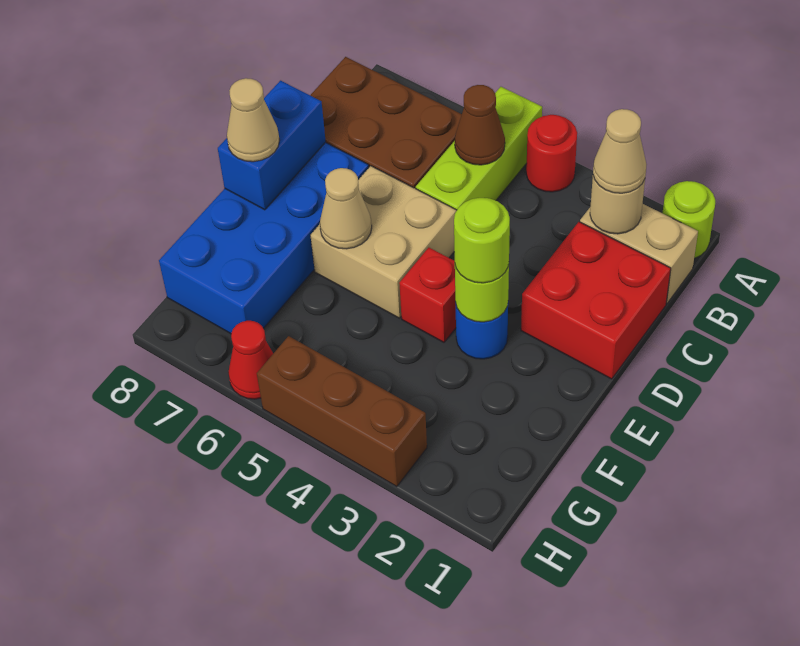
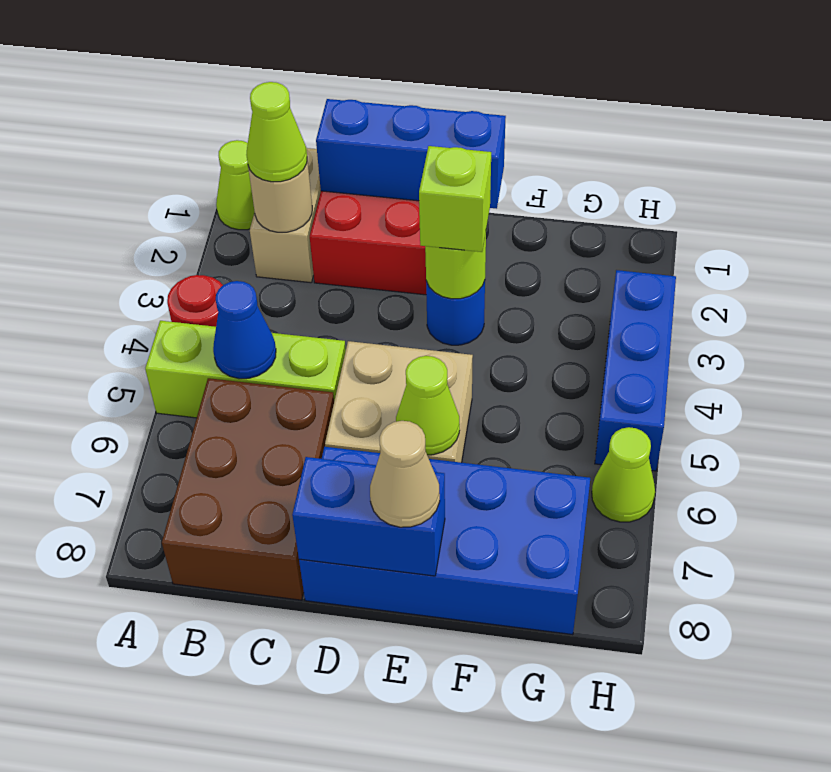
lime 1x1 round brick [663,181,715,258] -> lime 1x1 cone [216,140,255,230]
tan 1x1 cone [593,109,647,193] -> lime 1x1 cone [246,82,307,182]
brown 1x1 cone [455,85,505,165] -> blue 1x1 cone [213,281,276,379]
none -> blue 1x3 brick [316,99,506,209]
lime 1x1 round brick [454,198,510,283] -> lime 1x1 brick [419,146,491,252]
red 1x1 brick [399,248,456,342] -> none
tan 1x1 cone [320,168,372,249] -> lime 1x1 cone [396,356,460,455]
brown 1x3 brick [257,336,427,487] -> blue 1x3 brick [595,270,676,471]
red 1x1 cone [228,321,273,399] -> lime 1x1 cone [592,427,655,522]

